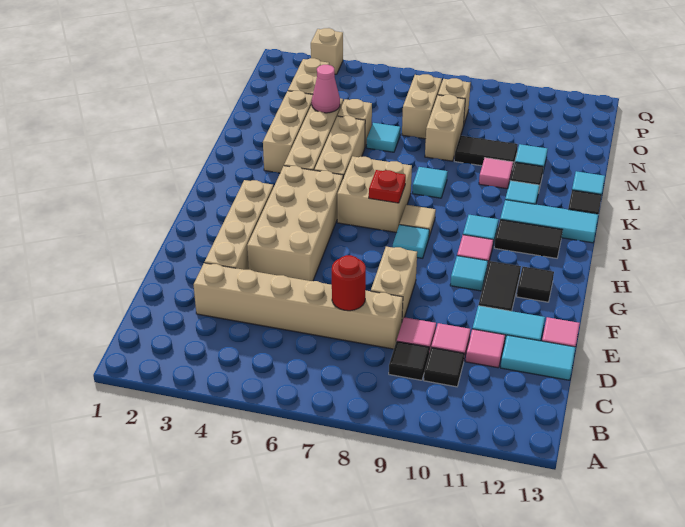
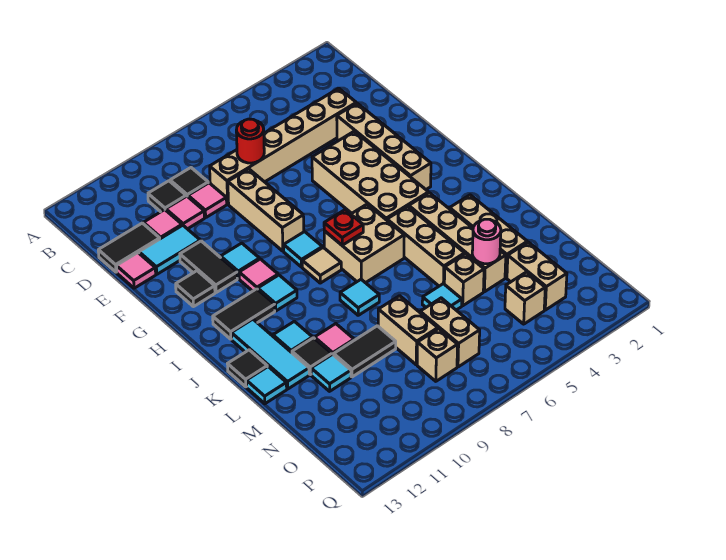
cyan 1x2 tile [501,335,576,380] -> black 1x2 tile [98,223,160,272]
tan 1x2 brick [371,247,417,321] -> tan 1x3 brick [228,169,304,251]
cyan 1x3 tile [500,200,598,243] -> cyan 1x3 tile turned to [231,319,309,389]
pink 1x1 cone [312,65,340,113] -> pink 1x1 round brick [472,219,501,264]
tan 1x1 brick [311,28,343,74] -> tan 1x1 brick moved to [505,272,545,324]

